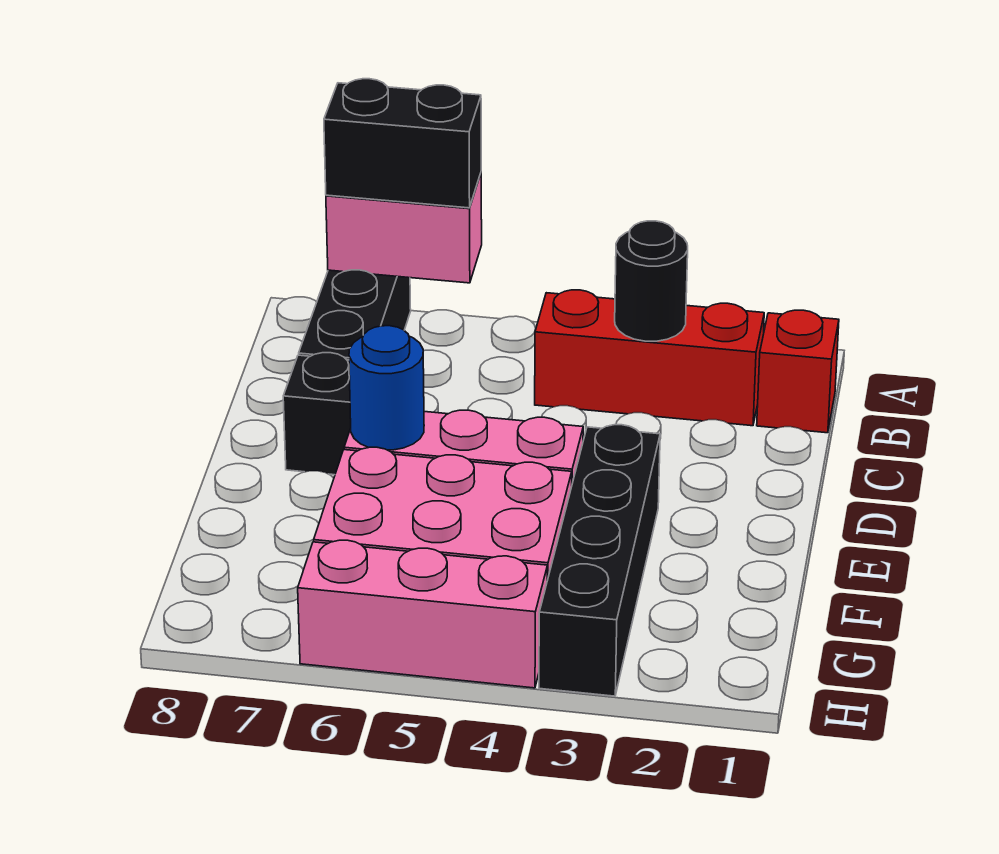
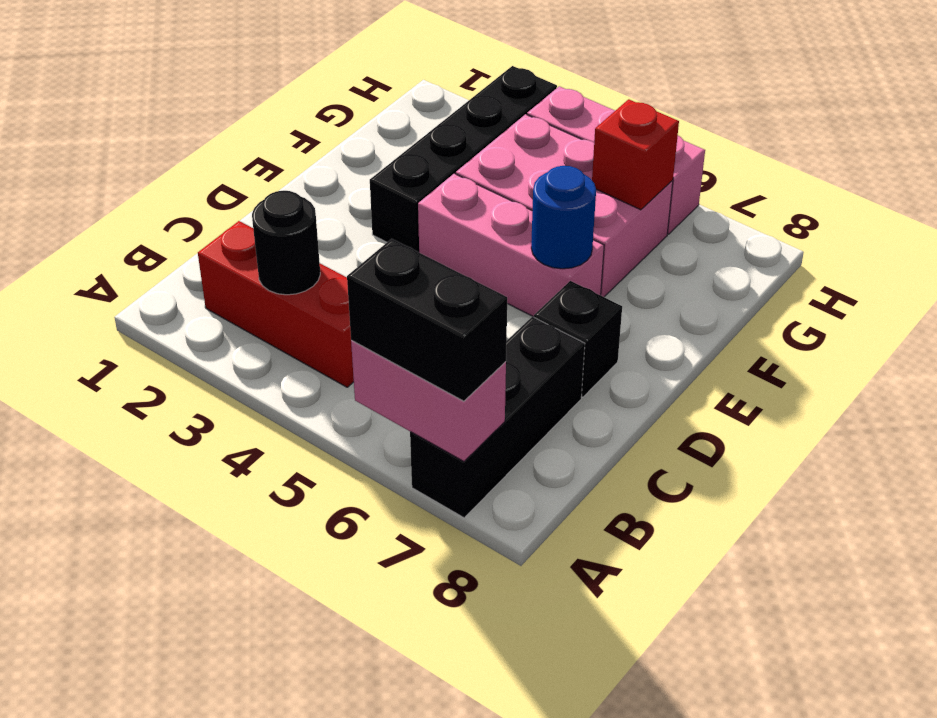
red 1x1 brick [757,310,839,433] -> red 1x1 brick moved to [592,99,679,210]

